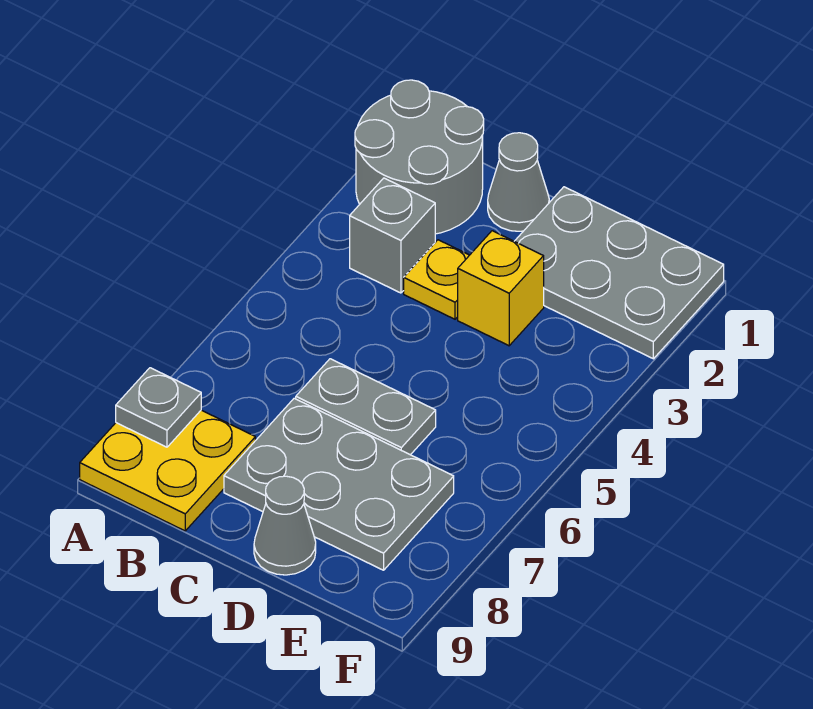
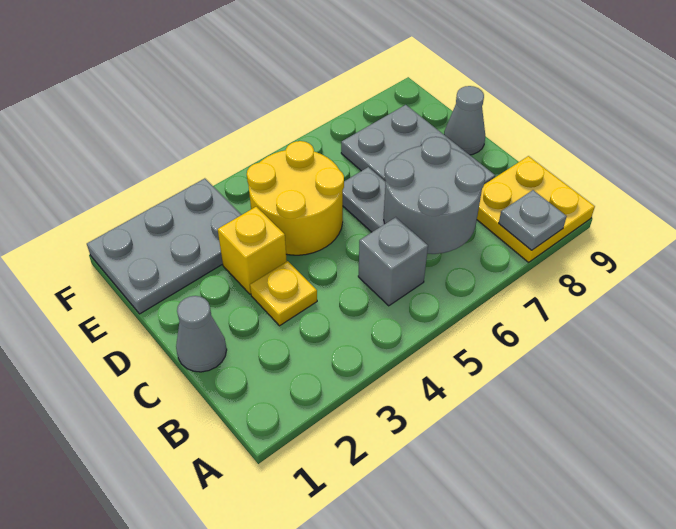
grey 2x2 round brick [355,80,484,234] -> grey 2x2 round brick moved to [384,137,486,254]
grey 1x1 brick [350,178,435,293] -> grey 1x1 brick moved to [358,217,428,306]
grey 2x3 plate [514,187,724,359] -> grey 2x3 plate turned to [87,178,241,314]
none -> yellow 2x2 round brick [247,141,344,255]

